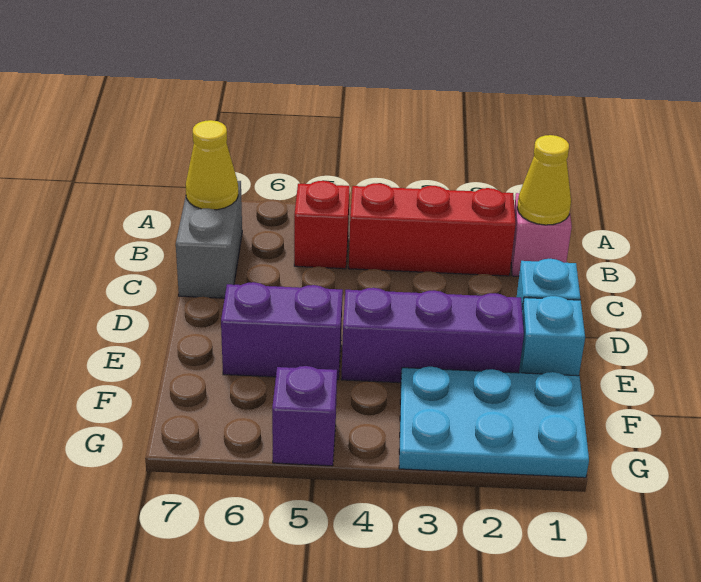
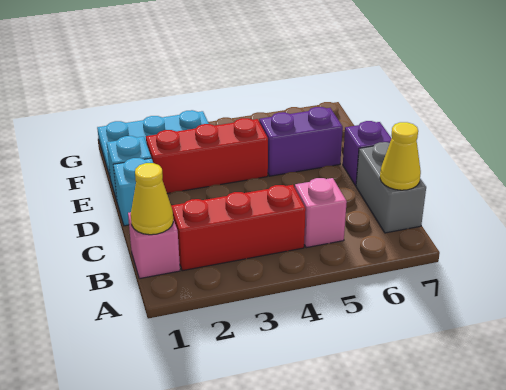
red 1x1 brick [294,181,350,269] -> pink 1x1 brick [295,178,347,248]
purple 1x3 brick [341,288,524,383] -> red 1x3 brick [146,118,268,193]
purple 1x1 brick [272,366,337,466] -> purple 1x1 brick moved to [343,121,392,186]

